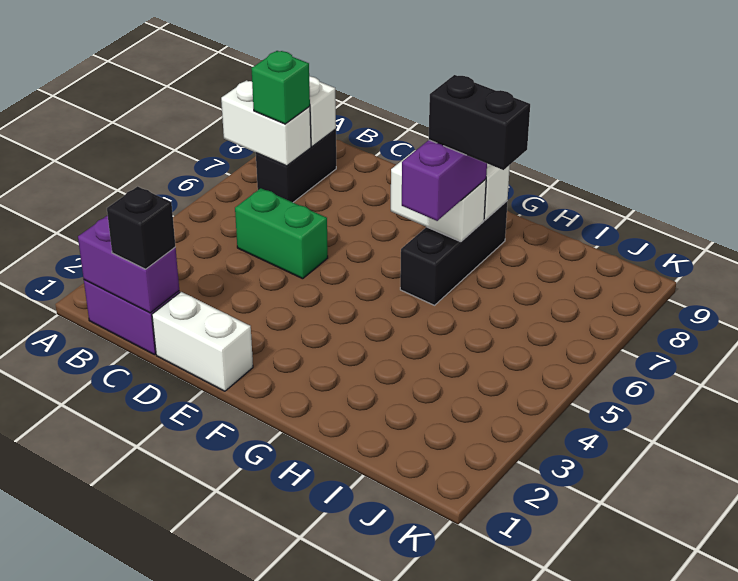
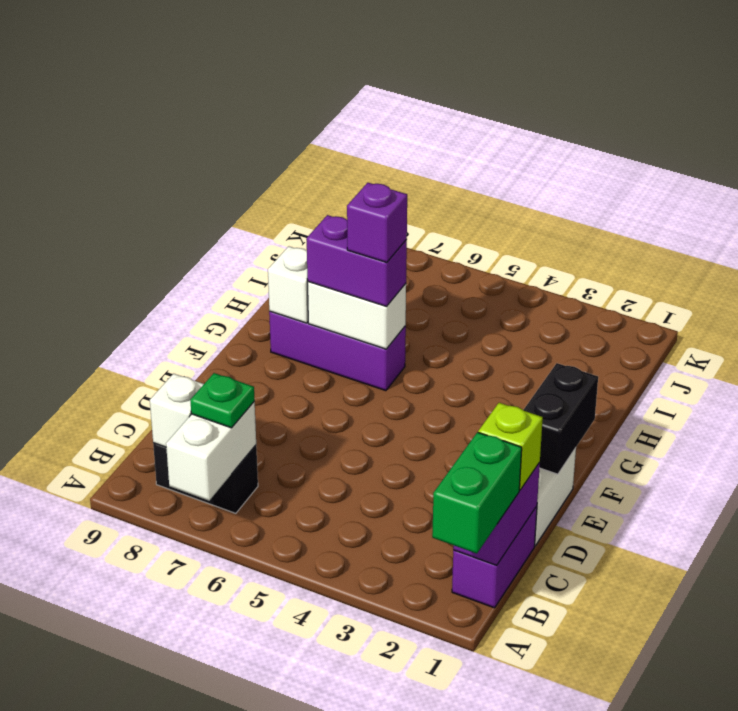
green 1x1 brick [251,51,310,124] -> green 1x1 plate [190,373,255,428]
black 1x1 brick [107,186,175,269] -> lime 1x1 brick [478,403,543,490]
green 1x2 brick [235,188,328,279] -> green 1x2 brick moved to [432,432,522,553]
white 1x2 brick [391,150,486,242] -> white 1x2 brick turned to [308,282,406,349]
black 1x3 brick [400,201,508,305] -> purple 1x3 brick [269,311,406,391]
none -> purple 1x1 brick [347,183,407,262]
black 1x2 brick [429,75,530,170] -> black 1x2 brick moved to [524,363,598,474]

